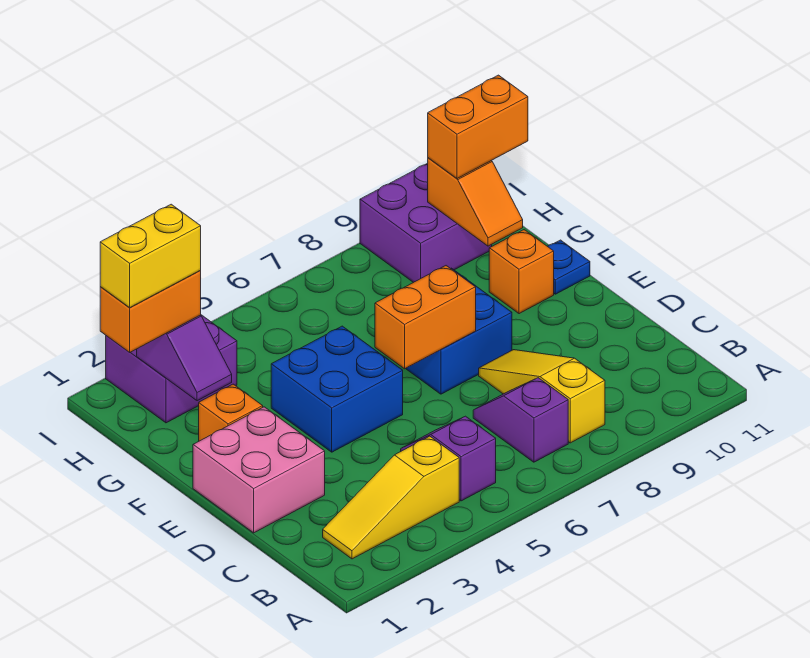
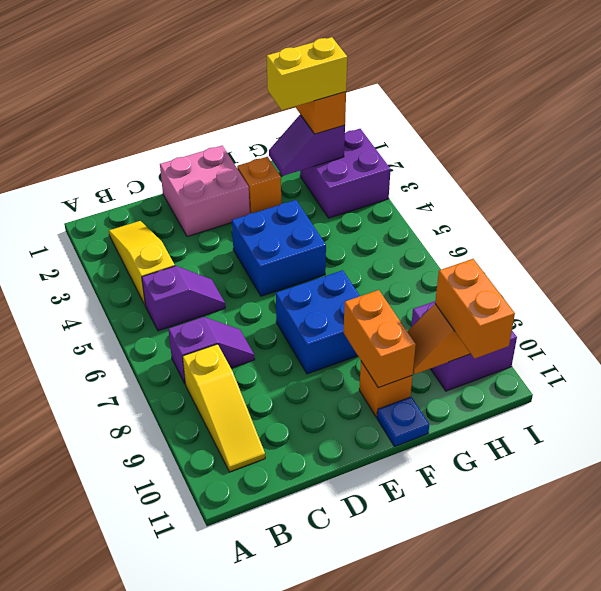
yellow 1x3 slope [479,350,605,443] -> yellow 1x3 slope turned to [183,344,265,472]
orange 1x2 brick [375,266,476,369] -> orange 1x2 brick moved to [344,290,416,388]
yellow 1x2 brick [100,204,201,308] -> yellow 1x2 brick turned to [267,37,347,110]

